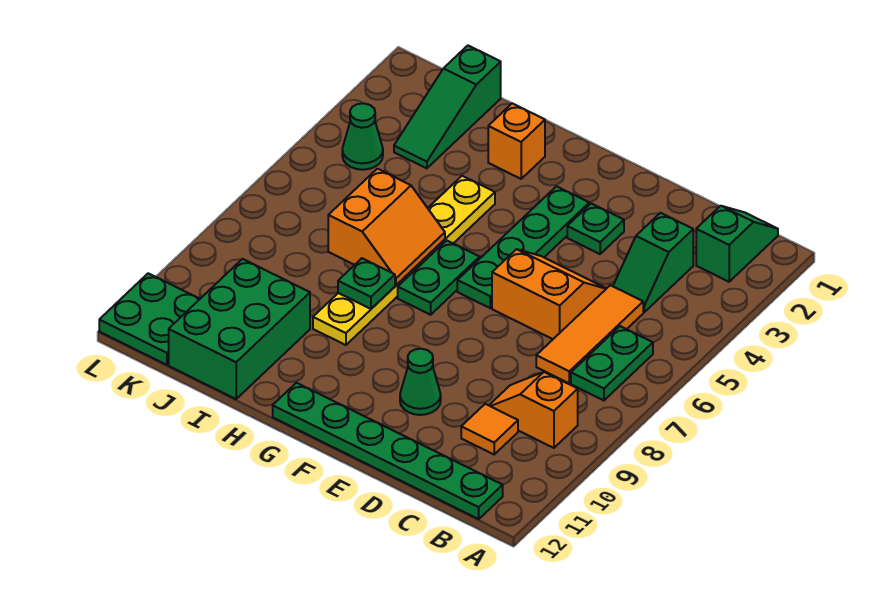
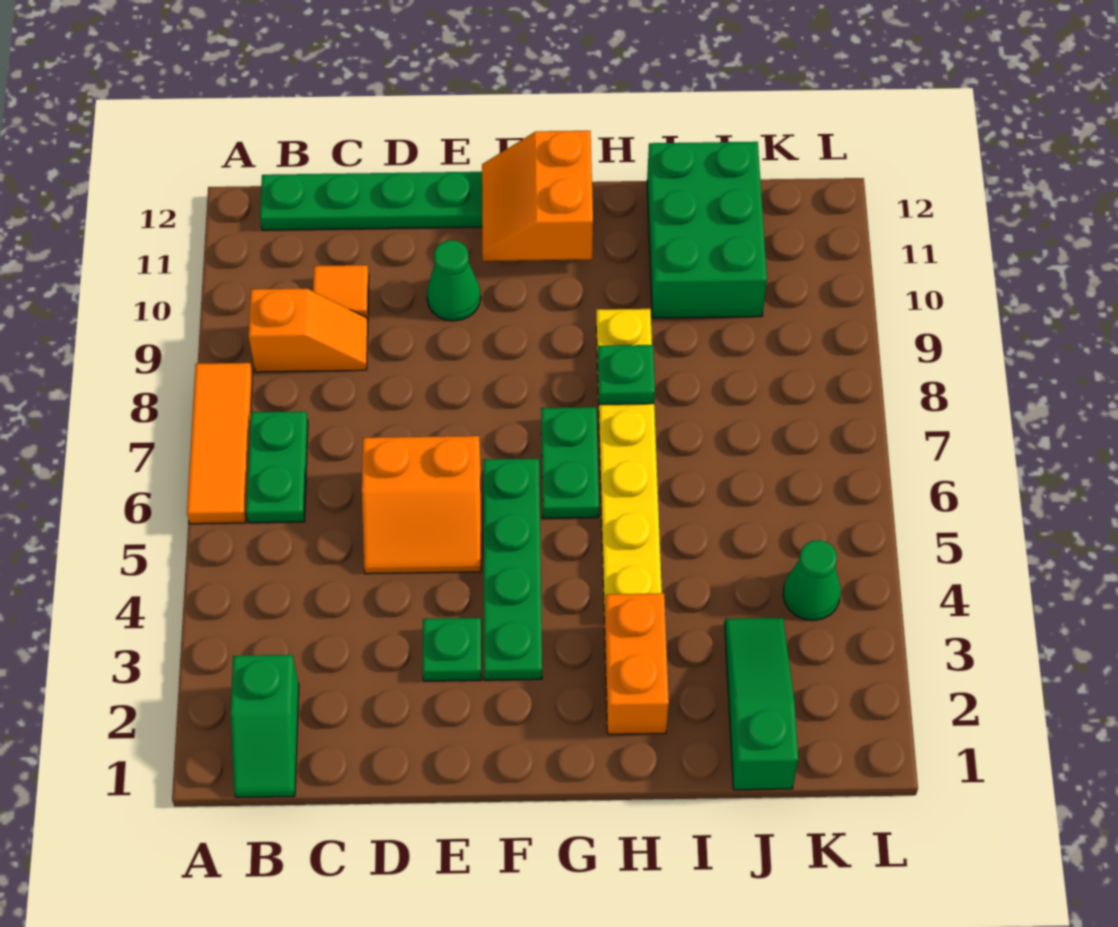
green 1x2 slope [613,213,693,312] -> none
orange 1x3 tile [536,285,643,383] -> orange 1x3 tile moved to [187,363,253,524]
orange 1x1 brick [488,103,545,179] -> orange 1x2 brick [605,593,669,734]
orange 2x2 slope [328,169,445,285] -> orange 2x2 slope moved to [482,131,593,261]
green 2x2 plate [99,273,200,365] -> none

